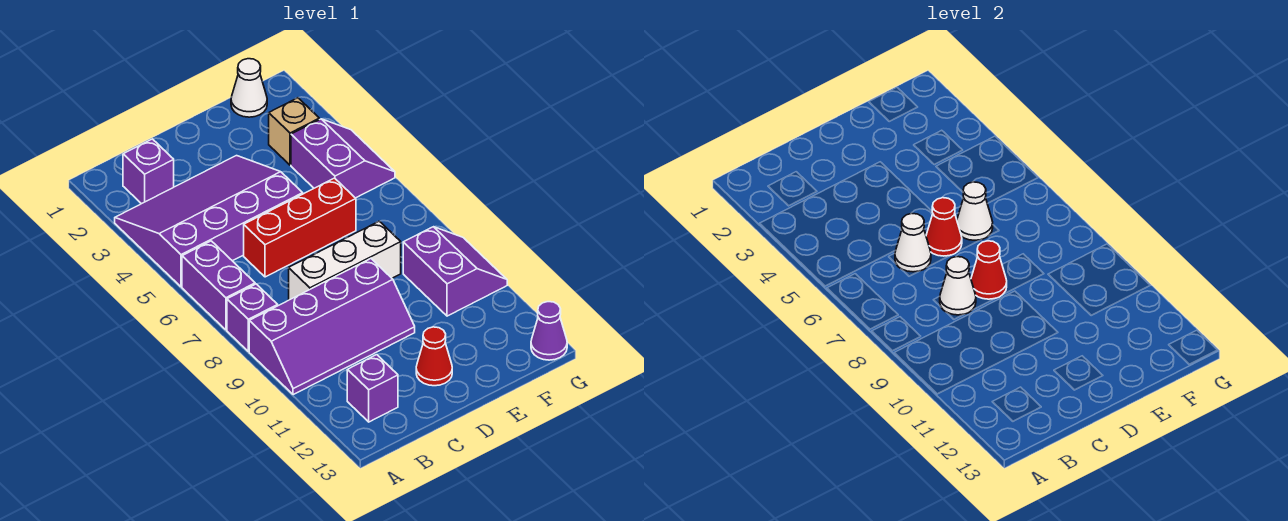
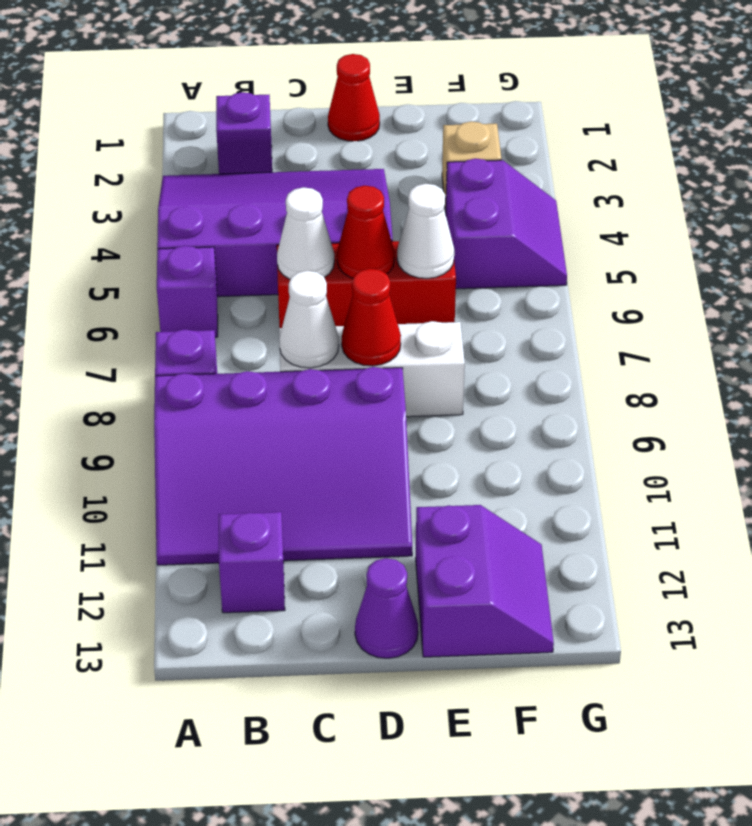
purple 1x2 brick [182,241,255,330] -> purple 1x1 brick [157,246,218,337]
purple 2x4 slope [249,259,415,395] -> purple 3x4 slope [154,367,412,565]
red 1x1 cone [416,327,452,386] -> red 1x1 cone moved to [328,54,380,141]
white 1x1 cone [231,59,267,117] -> none
purple 2x2 slope [403,227,507,316] -> purple 2x2 slope moved to [416,505,554,657]
purple 1x1 cone [531,302,567,360] -> purple 1x1 cone moved to [355,558,418,658]

